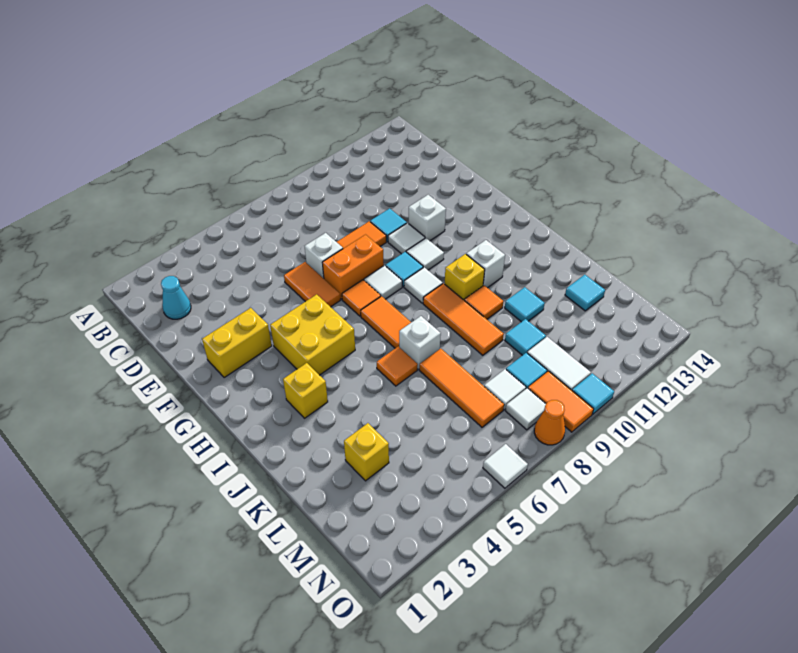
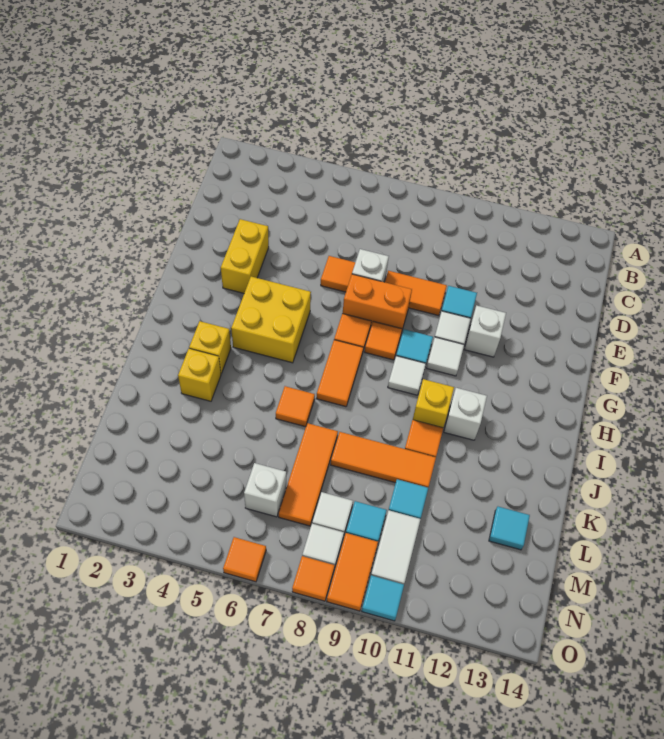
cyan 1x1 cone [161,276,191,319] -> none
orange 1x2 tile [284,262,340,307] -> orange 1x1 tile [321,256,355,292]
yellow 1x2 brick [202,308,272,378] -> yellow 1x2 brick turned to [221,219,269,293]
white 1x1 tile [364,266,402,299] -> orange 1x1 tile [365,321,402,360]
orange 1x3 tile [423,284,504,355] -> orange 1x3 tile turned to [331,432,436,487]
white 1x1 brick [399,316,441,369] -> white 1x1 brick moved to [244,463,286,517]
cyan 1x1 tile [505,287,545,322] -> none
yellow 1x1 brick [344,423,389,481] -> yellow 1x1 brick moved to [178,349,221,401]
white 1x1 tile [483,444,528,488] -> orange 1x1 tile [223,537,266,582]
orange 1x1 cone [534,400,565,445] -> orange 1x1 tile [292,556,335,601]

